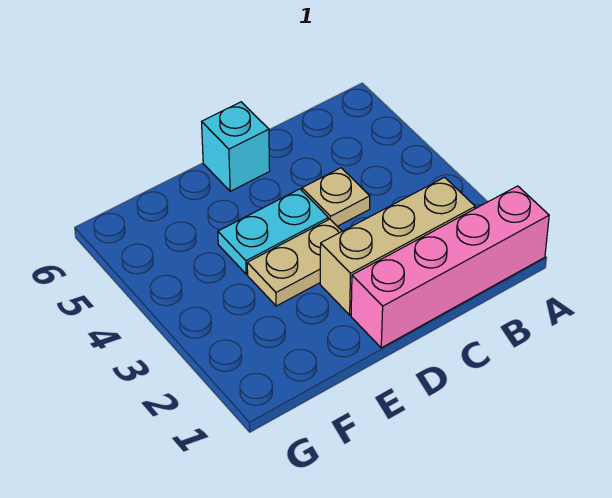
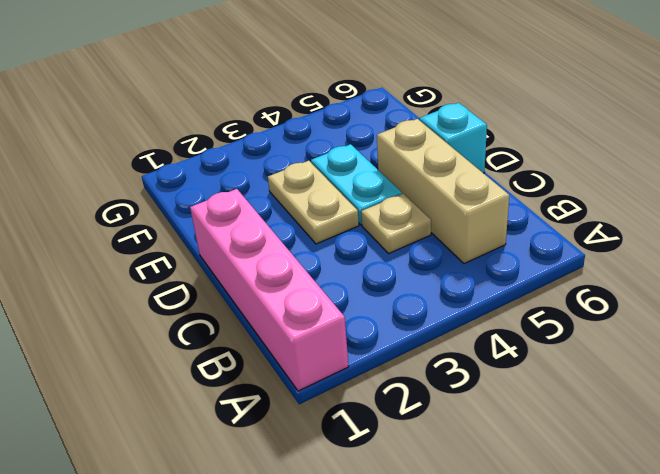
tan 1x3 brick [320,177,475,315] -> tan 1x3 brick moved to [377,119,509,264]

